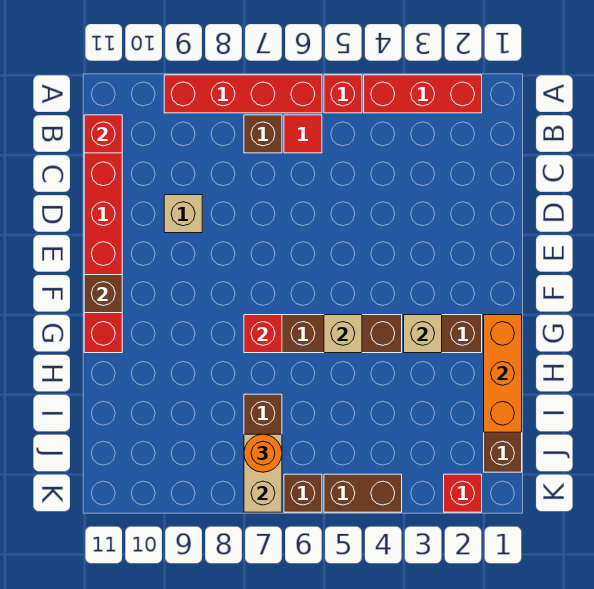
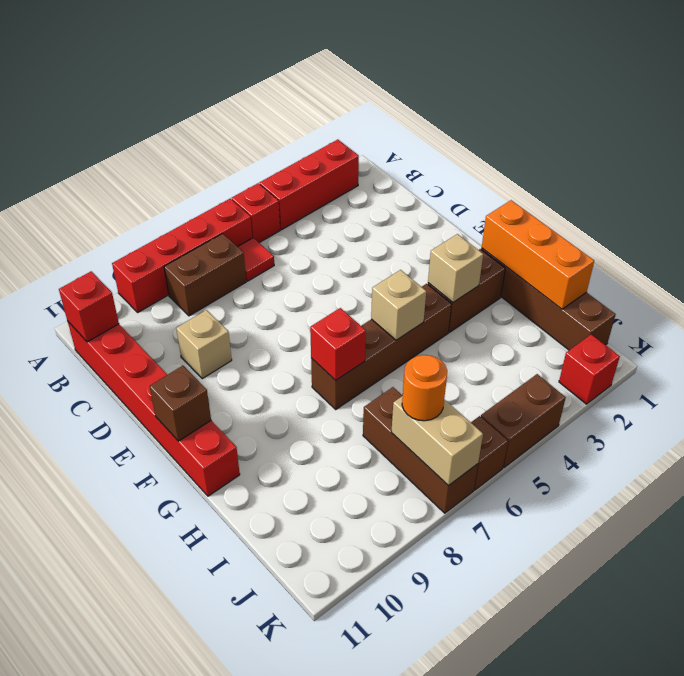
brown 1x1 brick [244,115,282,153] -> brown 1x2 brick [164,234,246,316]

